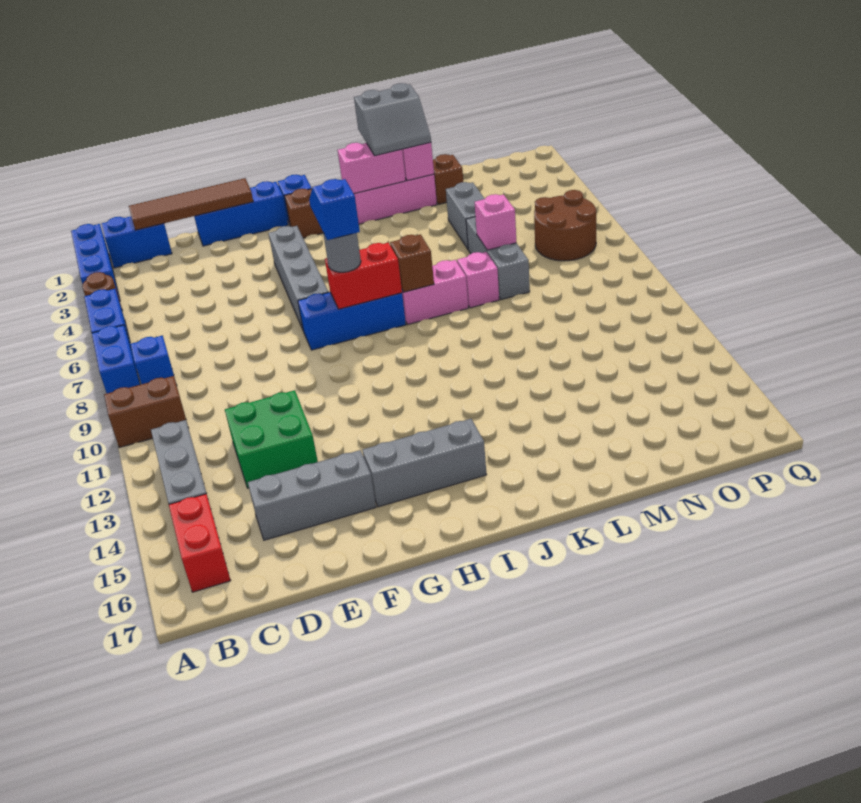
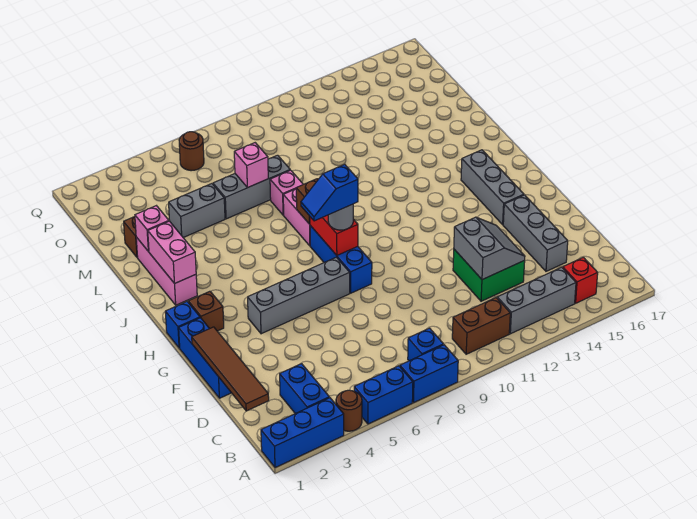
brown 1x2 brick [104,376,186,448] -> brown 1x2 brick turned to [452,298,510,354]
blue 1x2 brick [102,216,172,268] -> blue 1x2 brick moved to [280,364,329,414]
red 1x2 brick [169,494,231,592] -> red 1x1 brick [563,257,598,303]
grey 2x2 slope [354,83,431,156] -> grey 2x2 slope moved to [454,217,525,280]
brown 2x2 round brick [534,190,596,261] -> brown 1x1 round brick [179,132,204,171]

